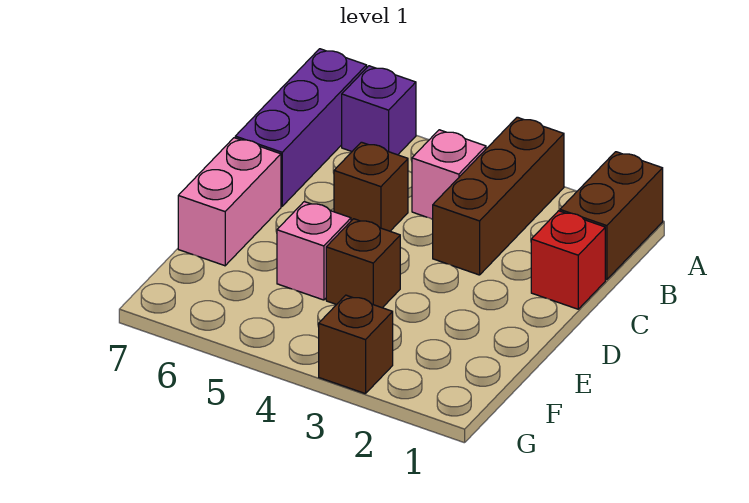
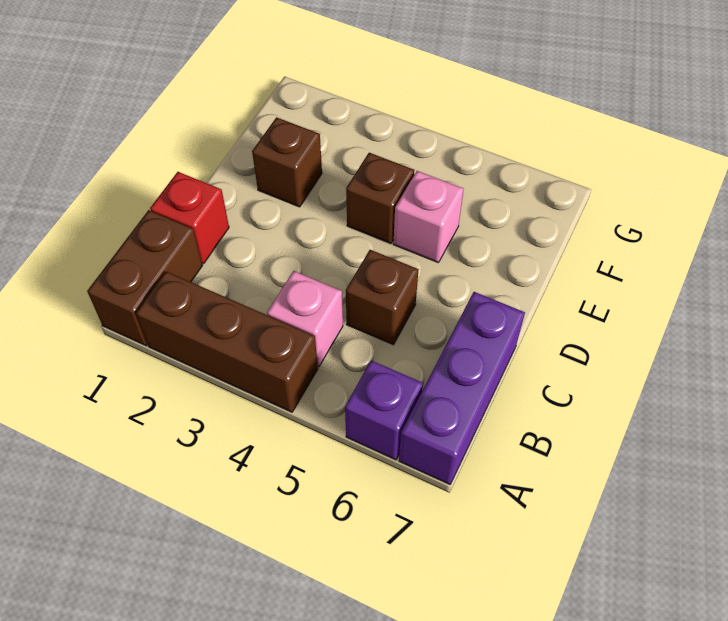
brown 1x3 brick [433,117,564,275] -> brown 1x3 brick turned to [136,272,318,412]
pink 1x2 brick [178,138,281,266] -> none
brown 1x1 brick [319,295,393,394] -> brown 1x1 brick moved to [252,117,322,207]

